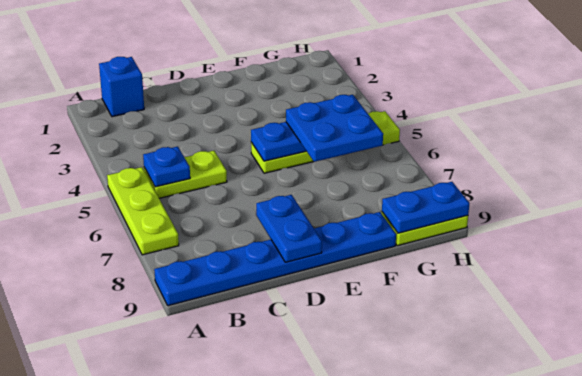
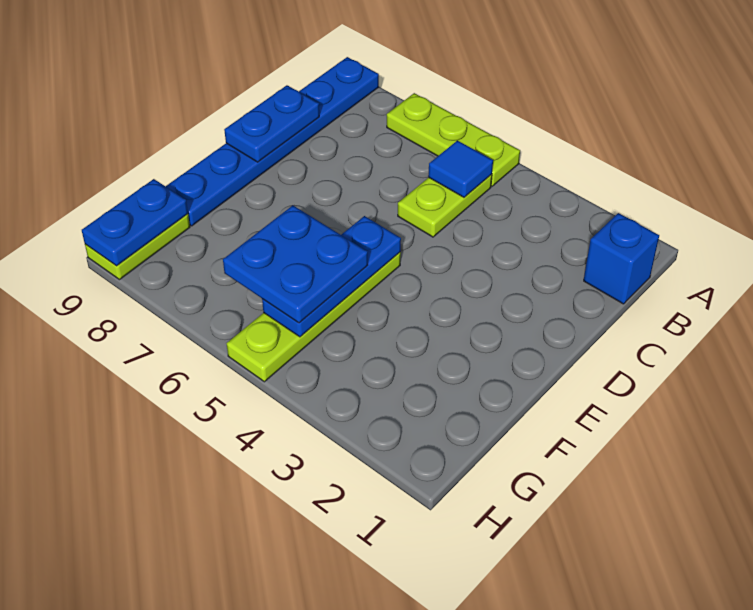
blue 1x1 plate [143,147,190,187] -> blue 1x1 tile [428,141,493,197]
blue 1x2 plate [256,195,322,262] -> blue 1x2 plate turned to [224,85,319,162]

